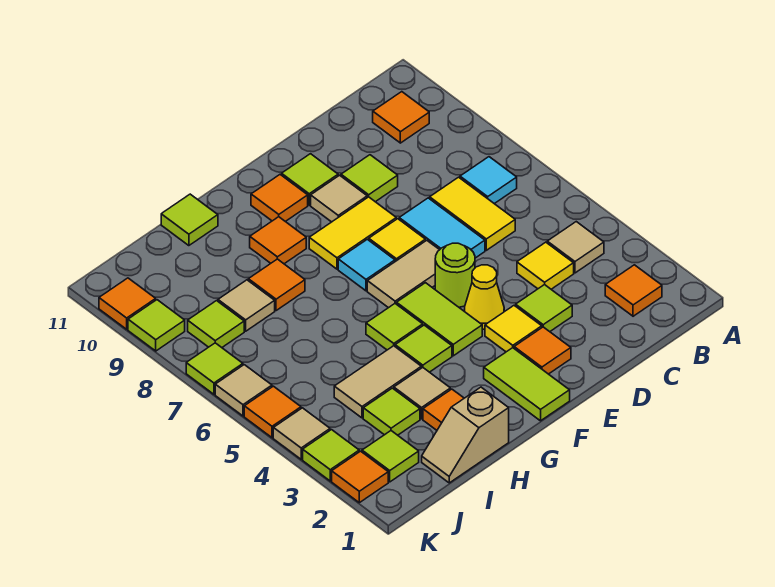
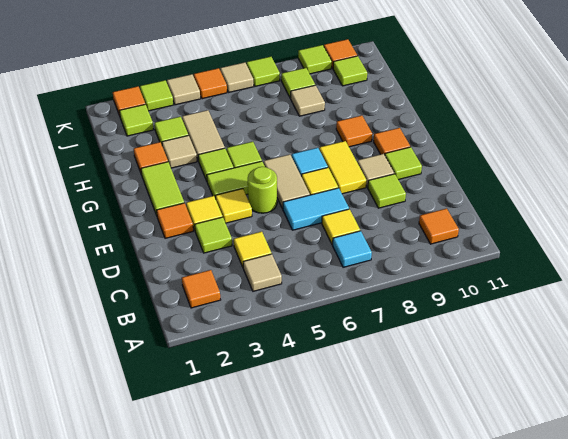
yellow 1x2 tile [430,177,515,250] -> yellow 1x1 tile [322,209,360,245]
yellow 1x1 cone [465,265,504,329] -> yellow 1x1 tile [215,189,252,223]
lime 1x2 tile [484,348,570,421] -> lime 1x2 tile turned to [141,162,184,215]
tan 1x2 slope [422,387,509,483] -> none
orange 1x1 tile [248,259,305,311] -> none
lime 1x1 tile [161,194,218,246] -> lime 1x1 tile moved to [333,56,367,86]

